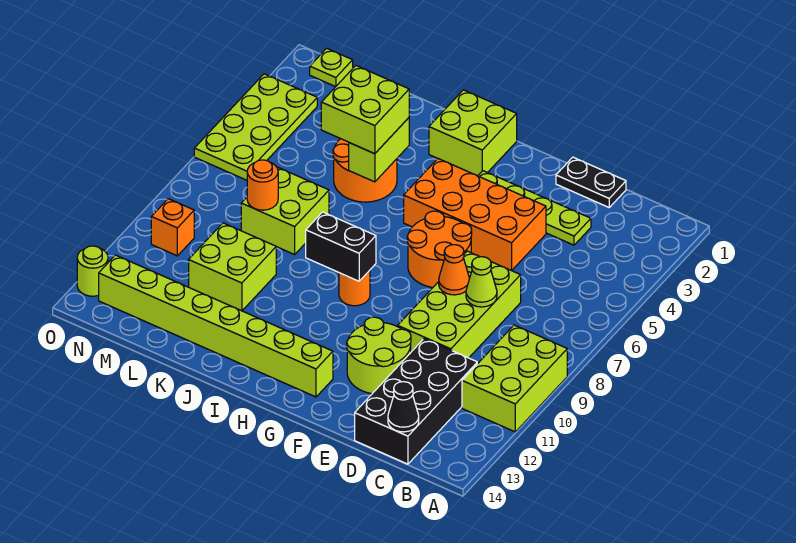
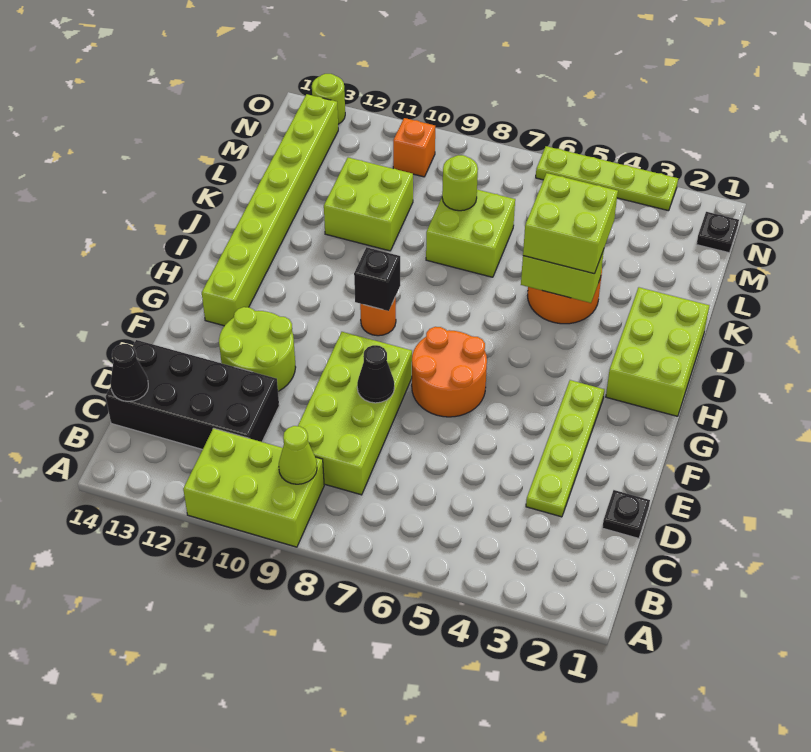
black 1x2 plate [556,157,626,207] -> black 1x1 plate [602,490,650,538]
lime 2x4 brick [398,251,521,358] -> lime 2x4 brick turned to [298,332,412,495]
lime 1x1 cone [466,257,497,307] -> lime 1x1 cone moved to [279,426,317,484]
orange 2x4 brick [404,159,546,271] -> none
orange 1x1 cone [439,245,470,295] -> black 1x1 cone [357,345,394,403]
lime 2x2 brick [429,90,517,176] -> lime 2x3 brick [606,287,709,416]
black 1x2 brick [306,212,376,281] -> black 1x1 brick [354,247,400,311]
orange 1x1 round brick [247,160,278,210] -> lime 1x1 round brick [442,155,478,211]
lime 1x1 plate [310,48,353,87] -> black 1x1 plate [697,212,739,253]
lime 2x4 plate [194,74,317,180] -> lime 1x4 plate [536,146,678,211]

